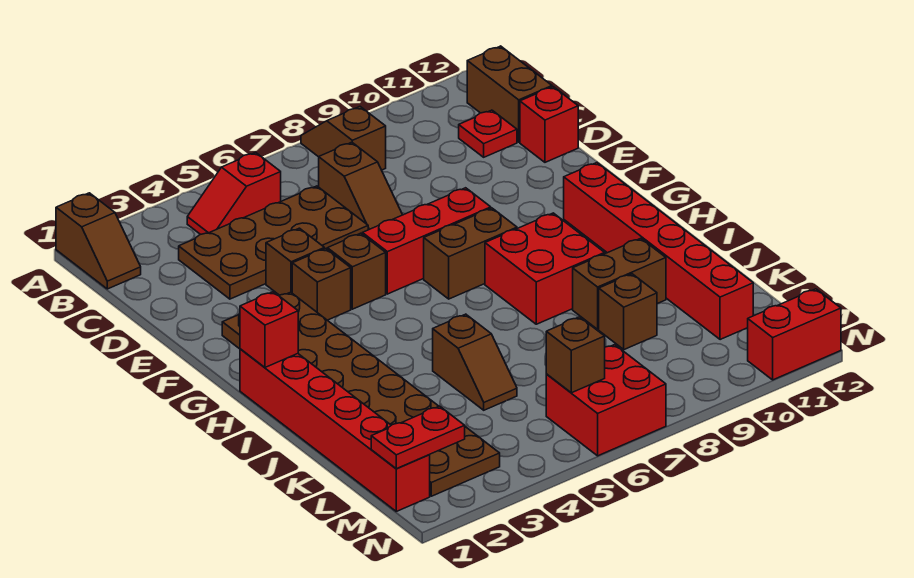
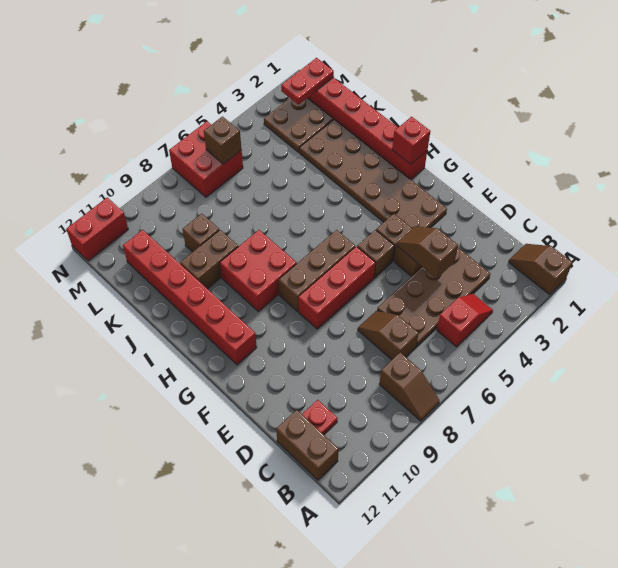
red 1x1 brick [520,87,578,162] -> none
brown 1x2 brick [424,208,517,299] -> brown 1x3 brick [279,230,355,311]
brown 1x2 slope [433,314,517,410] -> brown 1x2 slope moved to [396,226,458,278]

